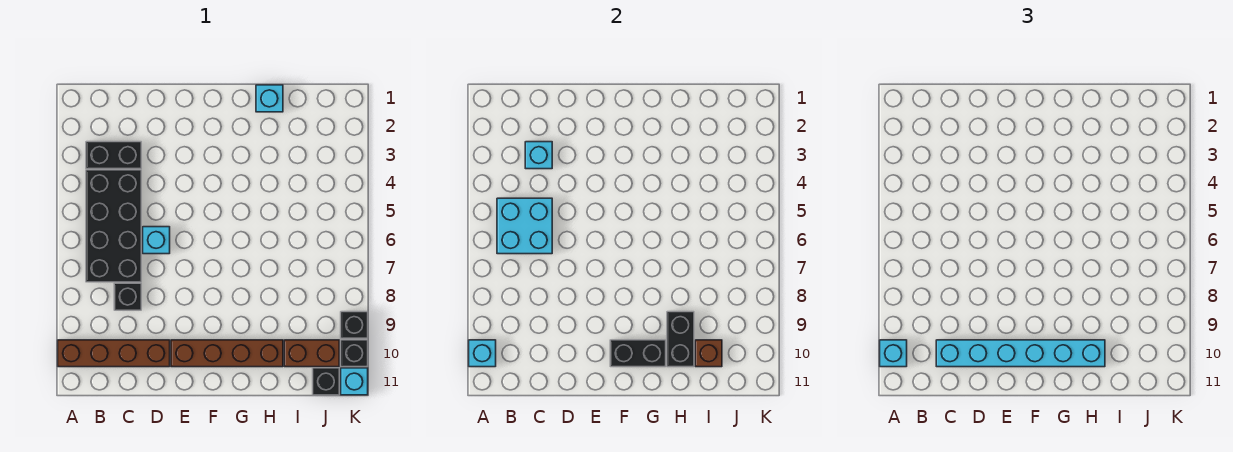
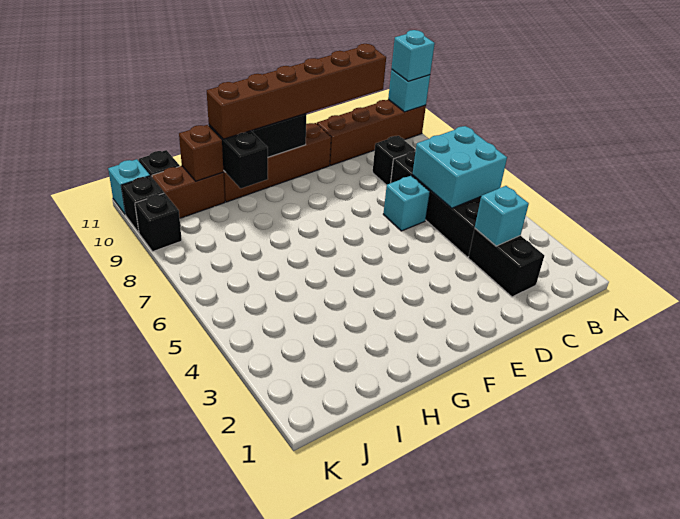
black 1x2 brick [86,142,141,169] -> black 1x2 brick turned to [468,228,544,297]
cyan 1x6 brick [936,340,1105,367] -> brown 1x6 brick [207,44,386,139]
cyan 1x1 brick [256,85,283,112] -> none

